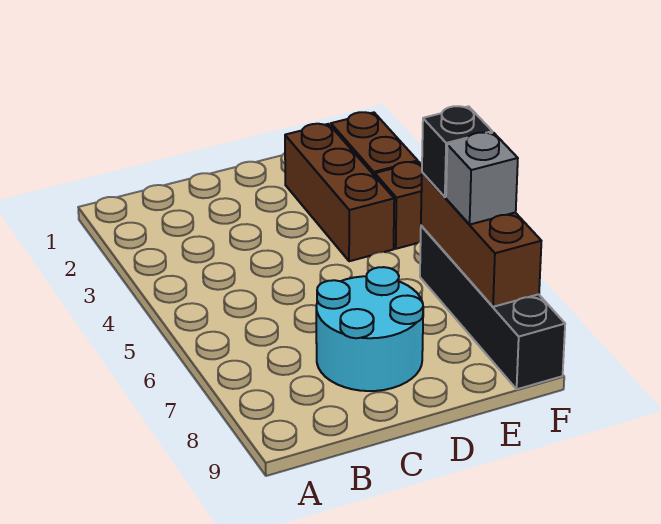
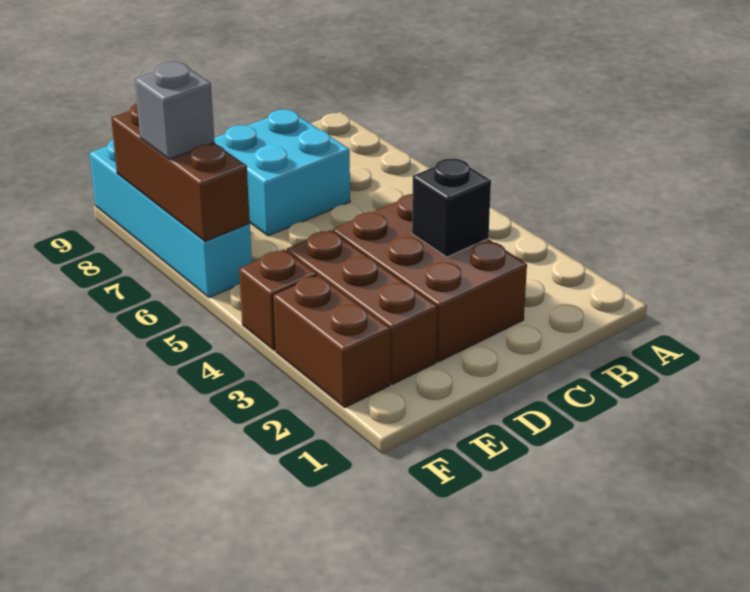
none -> brown 2x3 brick [332,194,527,362]
cyan 2x2 round brick [316,267,423,391] -> cyan 2x2 brick [214,110,350,236]
black 1x4 brick [420,226,565,389] -> cyan 1x4 brick [90,140,252,298]
black 1x1 brick [422,106,492,197] -> black 1x1 brick moved to [412,159,491,257]

